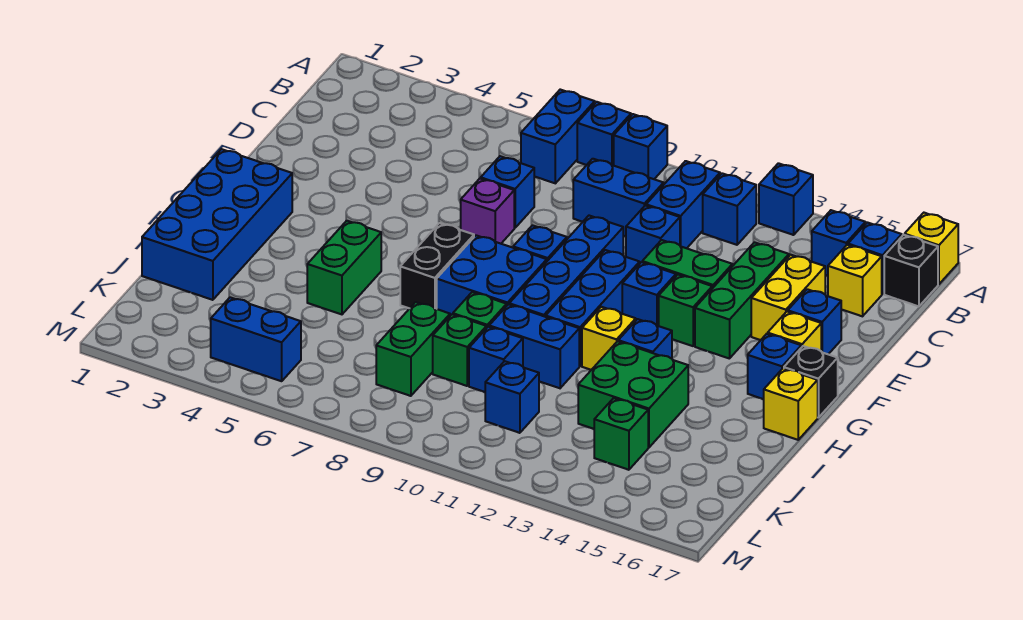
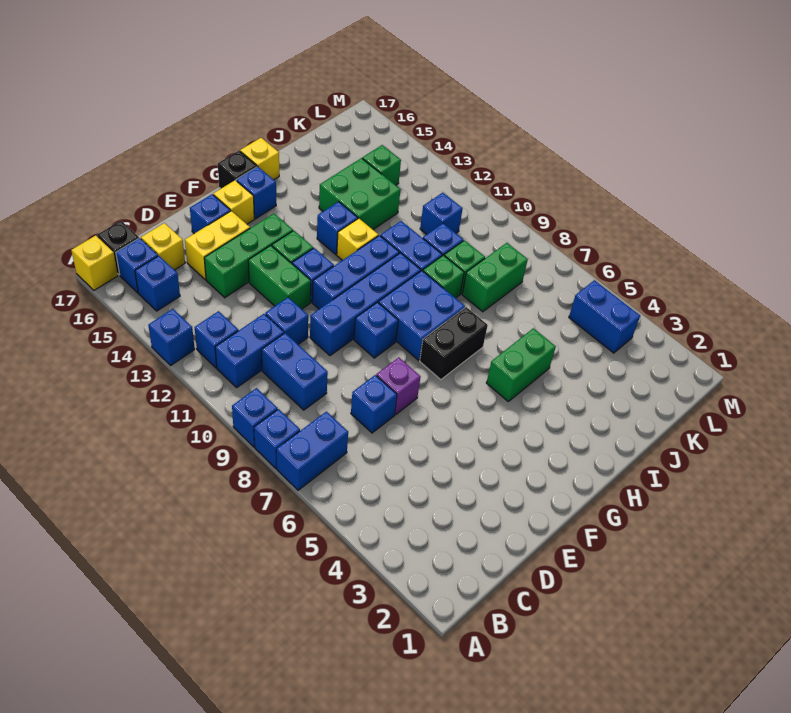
blue 2x4 brick [142,149,292,300] -> none

